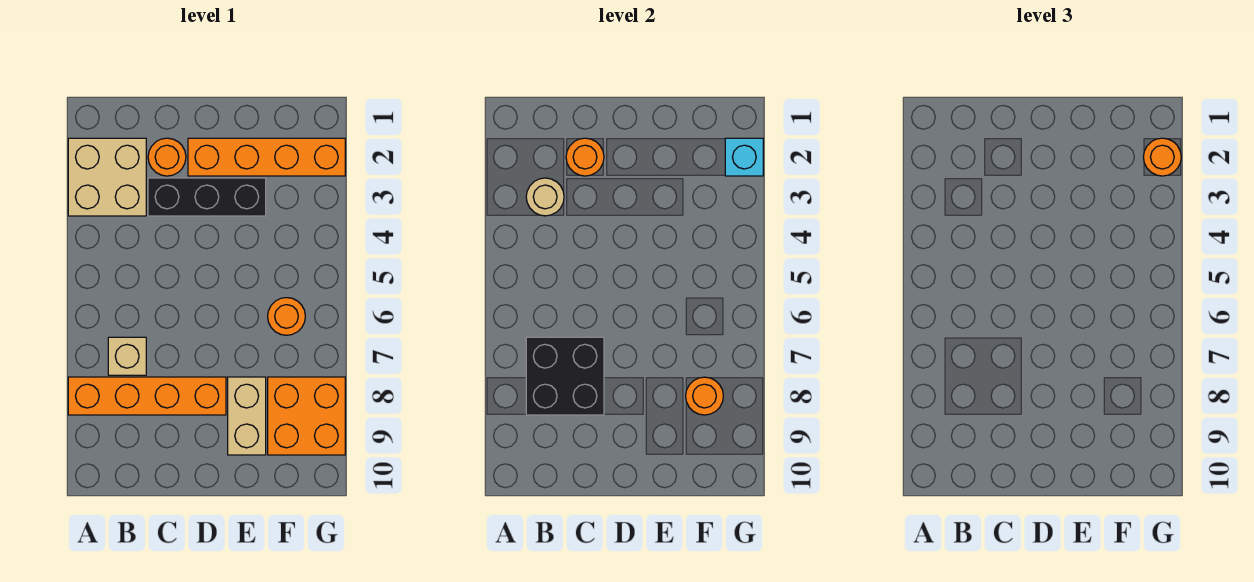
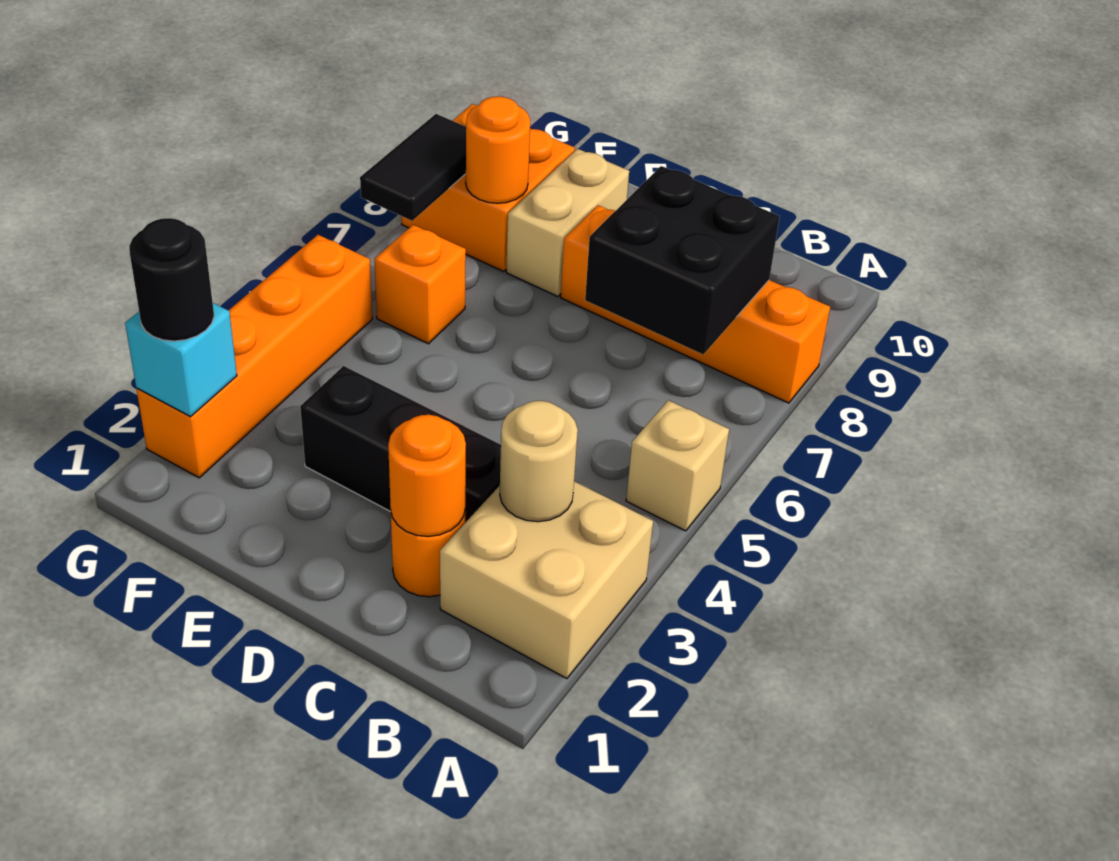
tan 1x1 brick [108,337,146,375] -> tan 1x1 brick moved to [626,400,729,531]
orange 1x4 brick [188,138,345,176] -> orange 1x4 brick turned to [136,235,372,478]
orange 1x1 round brick [268,298,305,335] -> orange 1x1 brick [375,225,466,344]
orange 1x1 round brick [1143,138,1181,176] -> black 1x1 round brick [129,218,214,341]
none -> black 1x2 tile [360,114,466,221]

